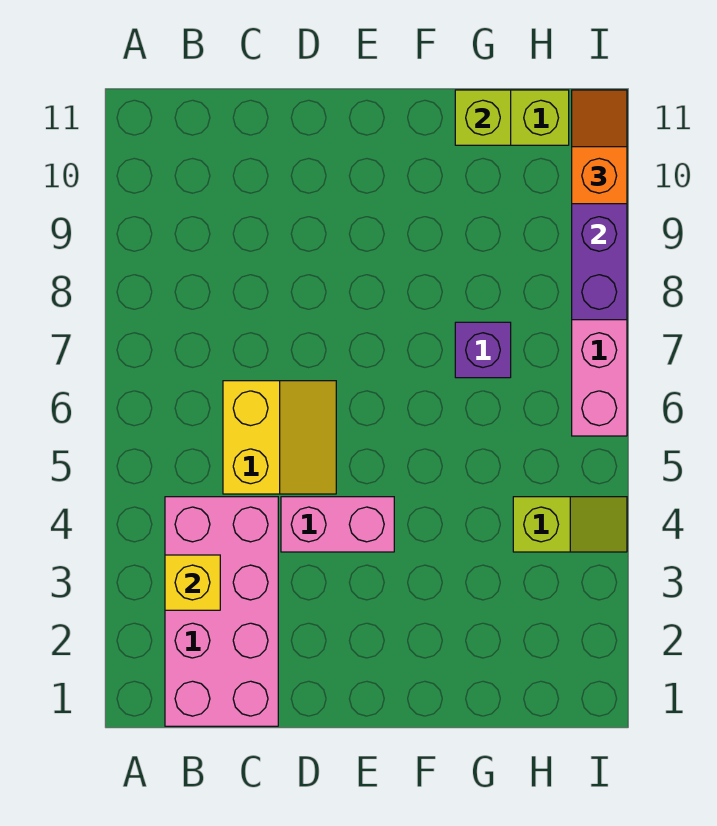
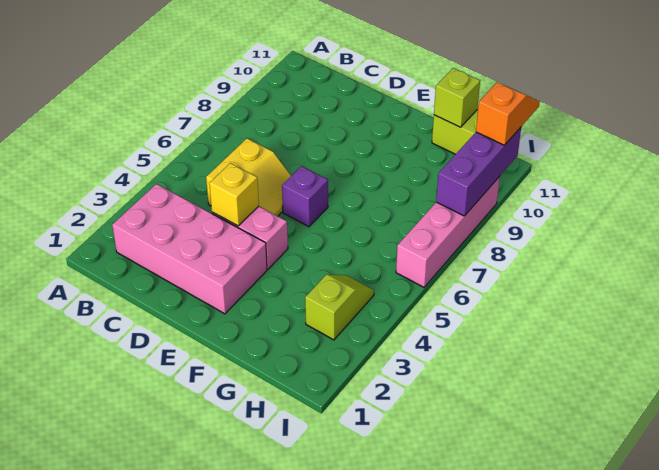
pink 2x4 brick [165,497,278,726] -> pink 2x4 brick turned to [112,184,267,314]
yellow 1x1 brick [165,555,220,610] -> yellow 1x1 brick moved to [209,163,259,226]
purple 1x1 brick [455,322,511,378] -> purple 1x1 brick moved to [282,166,328,227]
lime 1x2 slope [513,497,627,552] -> lime 1x2 slope turned to [305,275,374,340]

